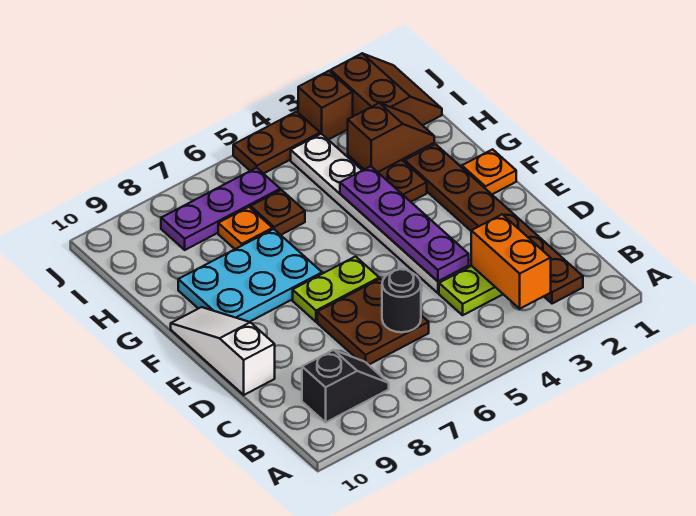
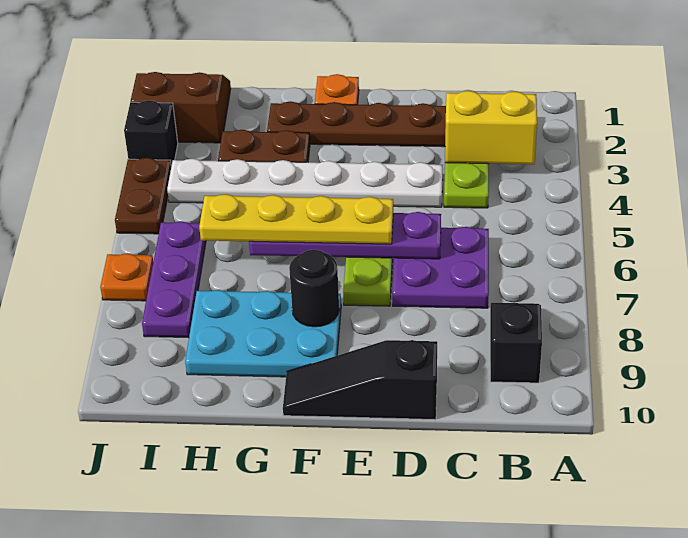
orange 1x2 brick [471,215,551,309] -> yellow 1x2 brick [445,91,537,164]
brown 2x2 plate [317,279,429,365] -> purple 2x2 plate [392,227,489,308]
black 1x1 round brick [382,269,421,332] -> black 1x1 round brick moved to [289,250,339,327]
purple 1x4 plate [340,166,469,281] -> purple 1x4 plate moved to [249,212,441,259]
white 1x3 slope [171,307,275,395] -> black 1x3 slope [283,340,437,420]
none -> yellow 1x4 plate [199,194,393,244]
cyan 2x3 plate [178,229,322,322] -> cyan 2x3 plate turned to [185,290,341,377]
brown 1x2 slope [348,103,434,172] -> none
brown 1x1 plate [251,190,305,235] -> none
orange 1x1 plate [218,207,273,249] -> orange 1x1 plate moved to [100,254,153,301]
brown 1x1 brick [298,71,353,140] -> black 1x1 brick [124,100,178,166]

